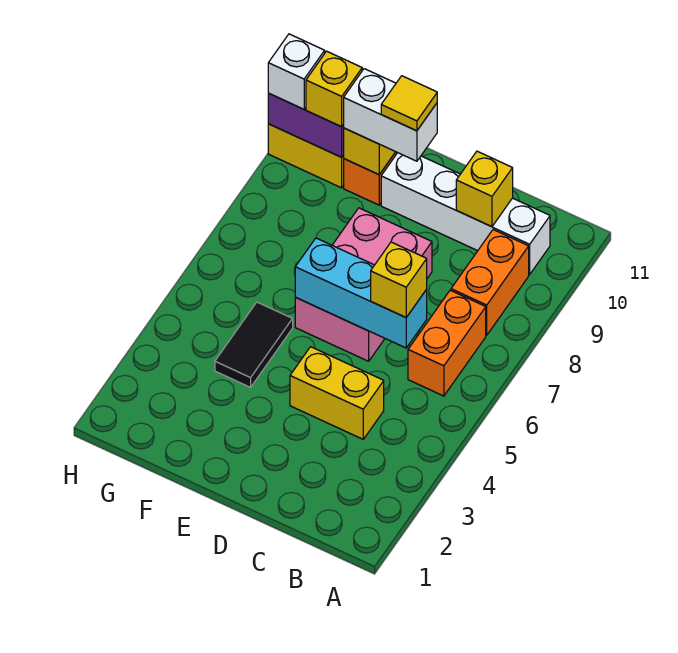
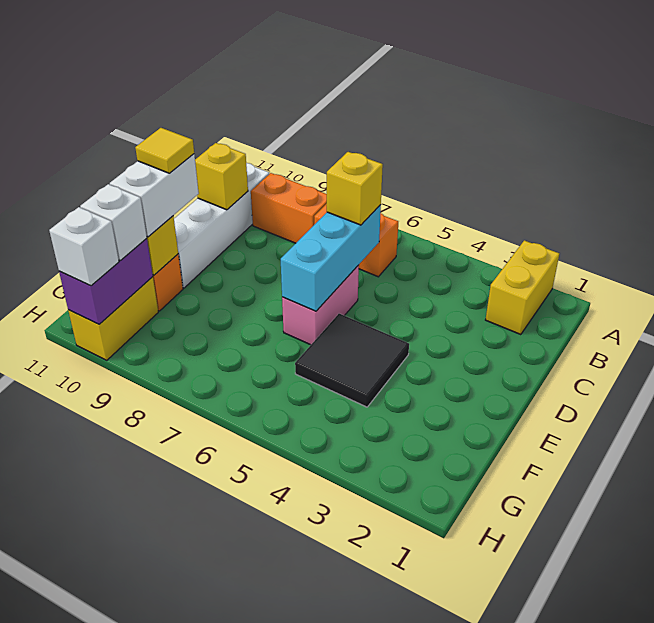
yellow 1x2 brick [290,347,384,439] -> yellow 1x2 brick moved to [486,240,559,335]
pink 2x3 brick [295,208,432,361] -> pink 1x2 brick [282,265,359,345]
black 1x2 tile [215,302,293,387] -> black 2x2 tile [295,314,409,407]
yellow 1x1 brick [306,51,362,127] -> white 1x1 brick [80,184,147,260]

